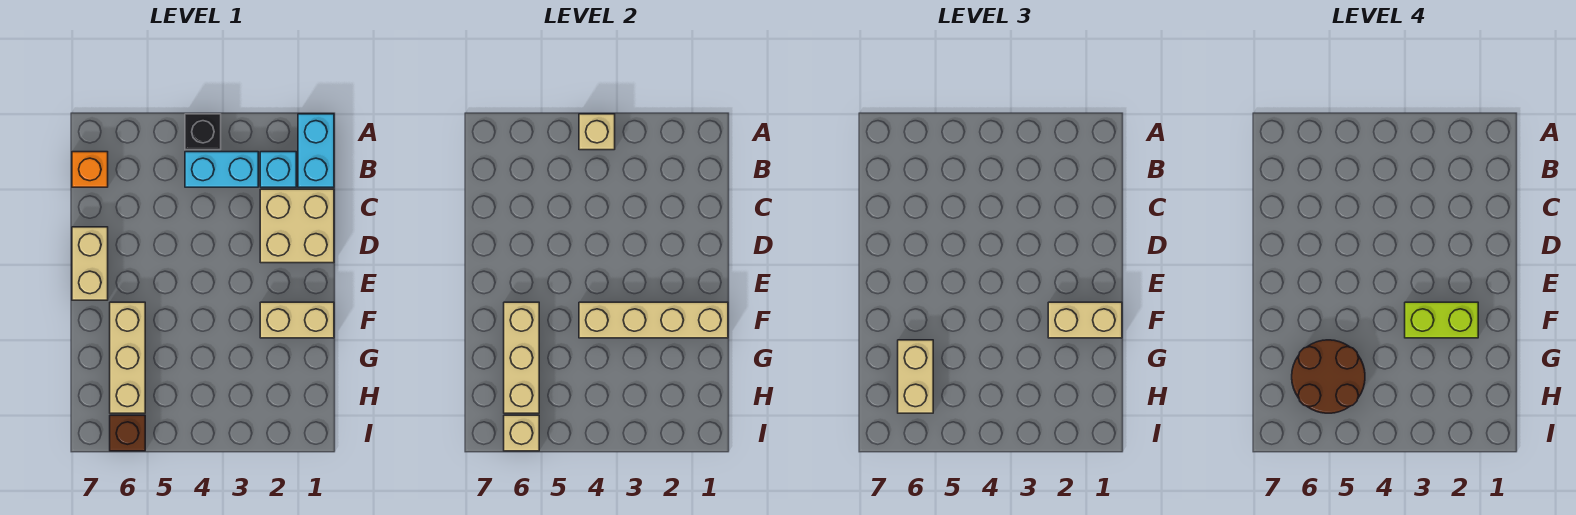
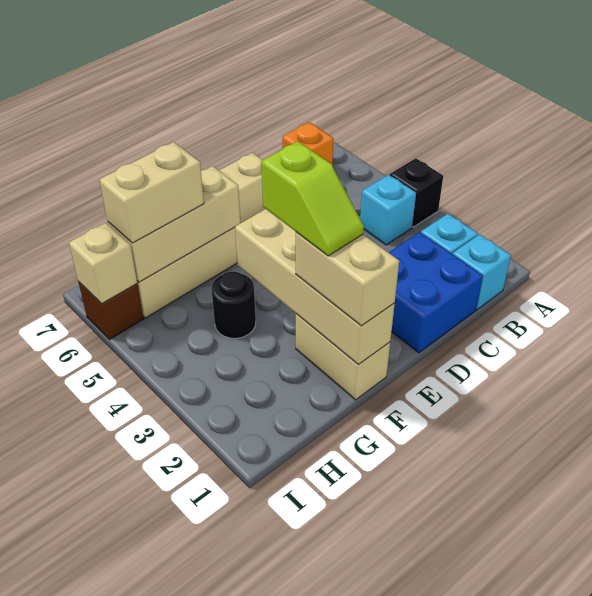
cyan 1x2 brick [298,114,334,187] -> cyan 1x1 brick [453,234,511,310]
tan 1x1 brick [579,114,615,150] -> none
cyan 1x2 brick [185,152,258,187] -> cyan 1x1 brick [360,175,416,245]
tan 2x2 brick [260,189,334,263] -> blue 2x2 brick [388,232,483,353]
lime 1x2 brick [1405,302,1478,338] -> lime 1x2 slope [262,141,364,256]
none -> black 1x1 round brick [212,272,256,338]
brown 2x2 round brick [1292,340,1365,413] -> none

